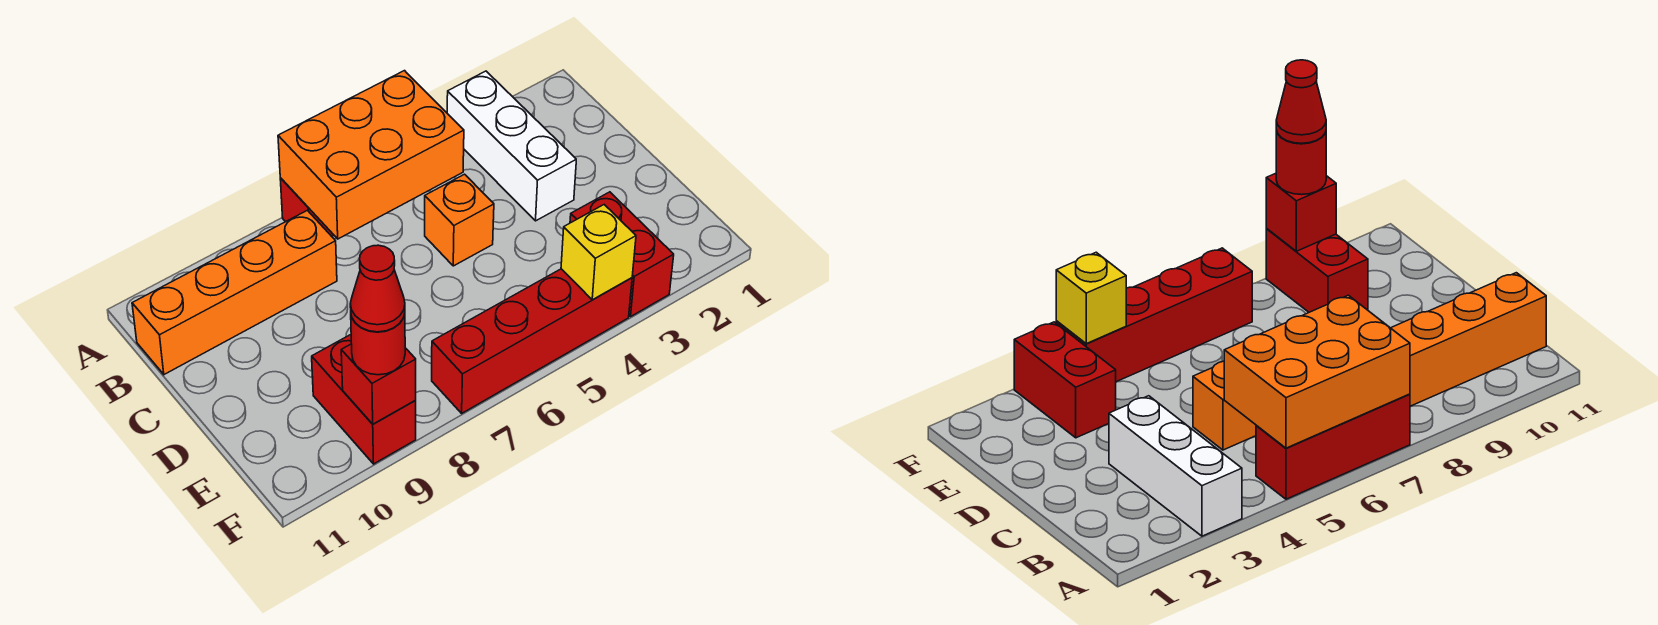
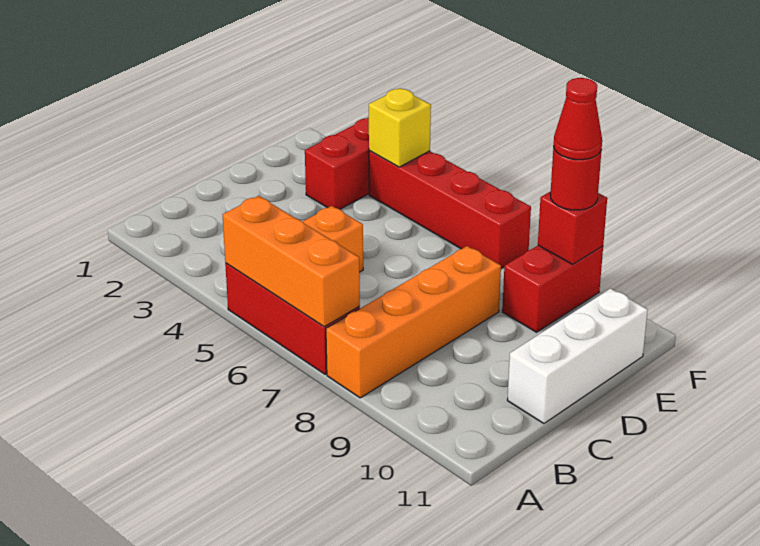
white 1x3 brick [447,71,576,221] -> white 1x3 brick moved to [507,289,648,424]
orange 2x3 brick [278,71,464,239] -> orange 1x3 brick [223,196,360,327]
orange 1x4 brick [132,210,337,374] -> orange 1x4 brick turned to [326,246,501,398]

